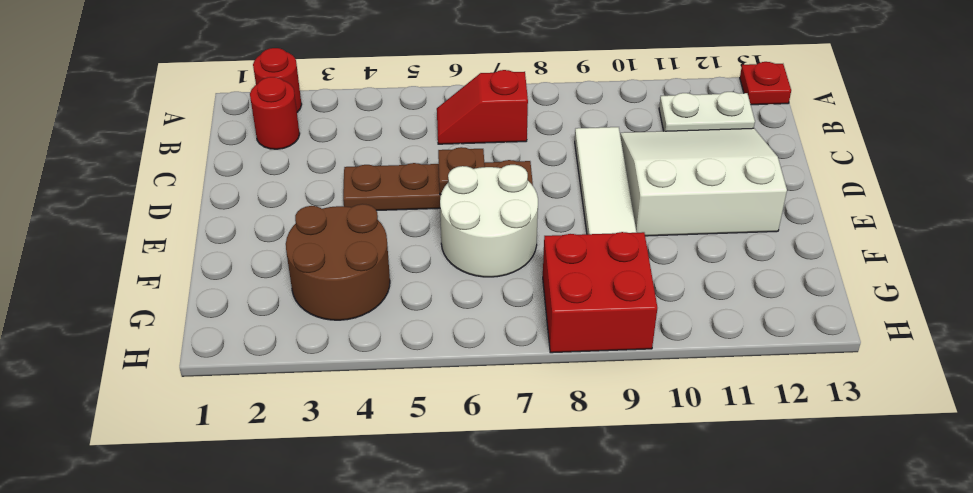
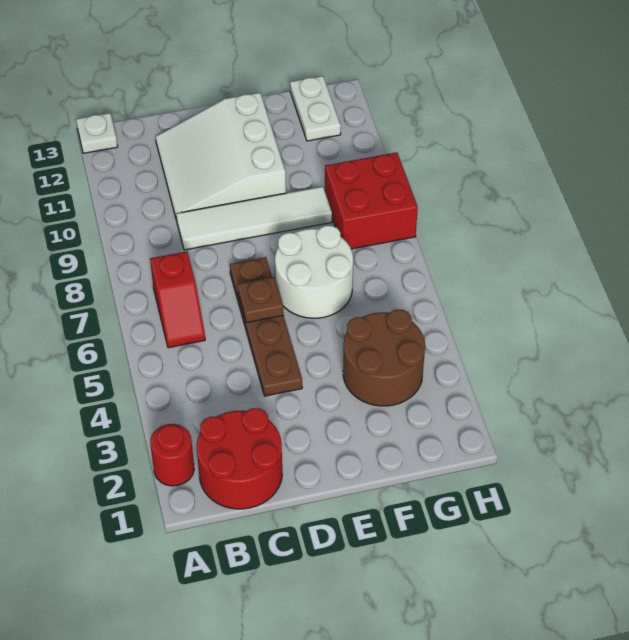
red 1x1 plate [740,62,791,105] -> white 1x1 plate [76,113,118,153]
red 1x1 round brick [250,77,300,149] -> red 2x2 round brick [197,408,282,509]
white 1x2 plate [659,92,755,131] -> white 1x2 plate moved to [290,76,341,141]

